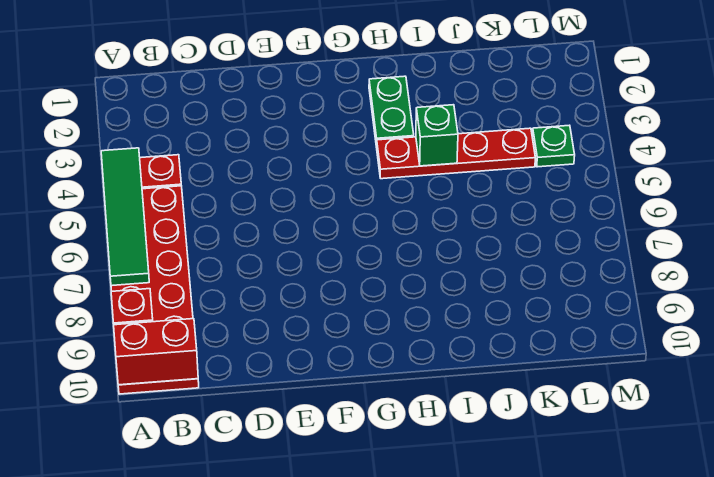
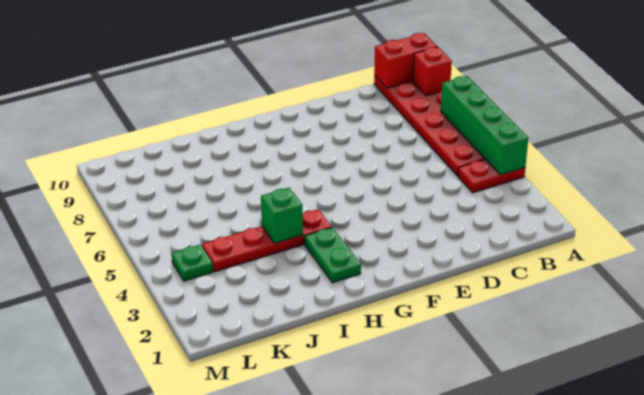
green 1x4 tile [101,148,149,286] -> green 1x4 brick [441,76,528,175]

